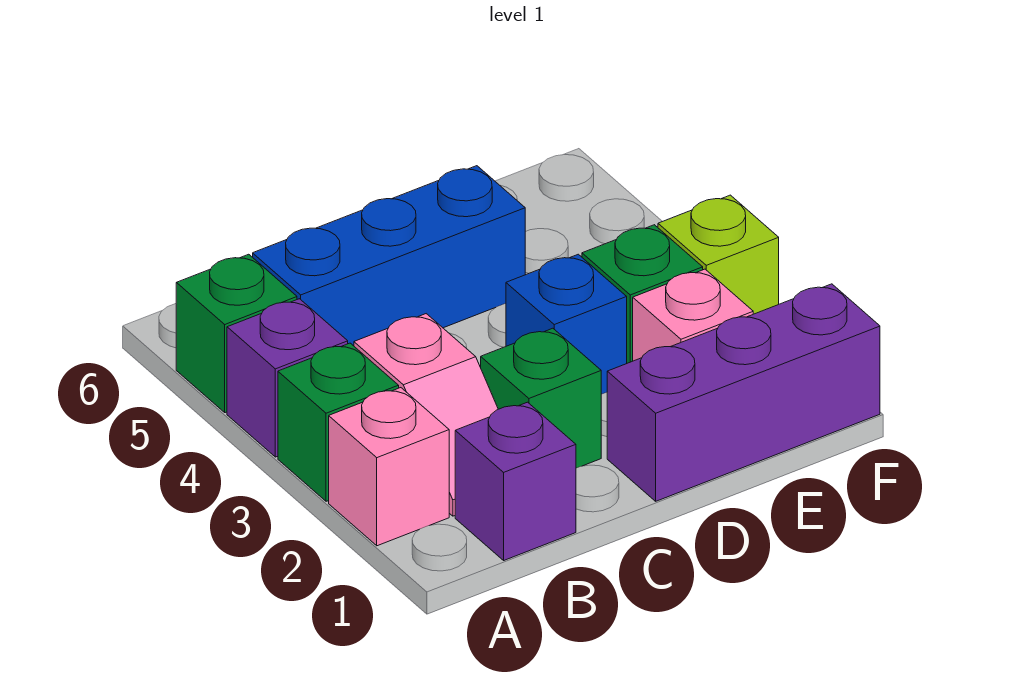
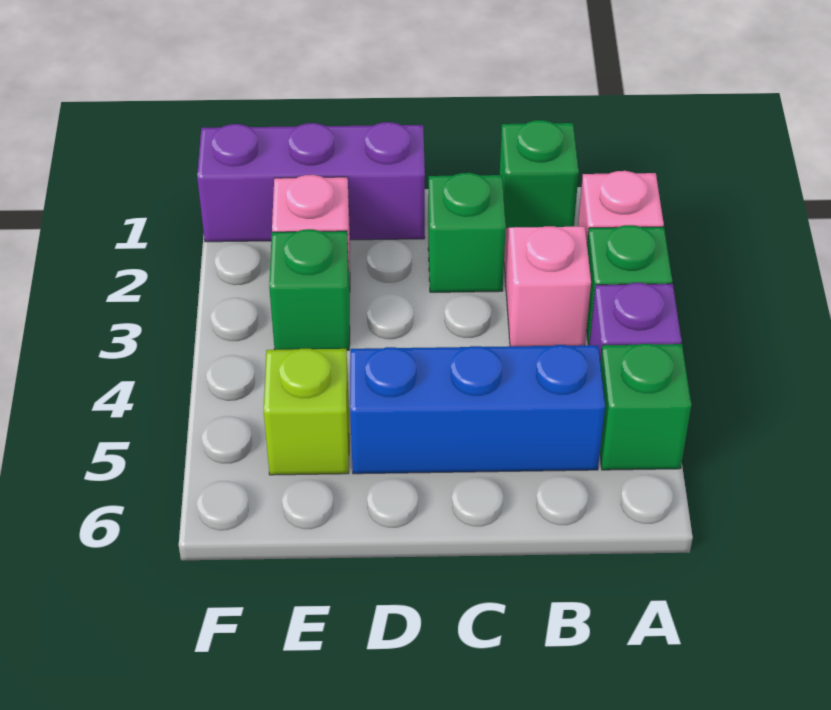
purple 1x1 brick [455,402,576,560] -> green 1x1 brick [500,120,579,228]
blue 1x1 brick [506,254,627,394] -> none
lime 1x1 brick [658,195,779,314] -> lime 1x1 brick moved to [264,349,349,475]

